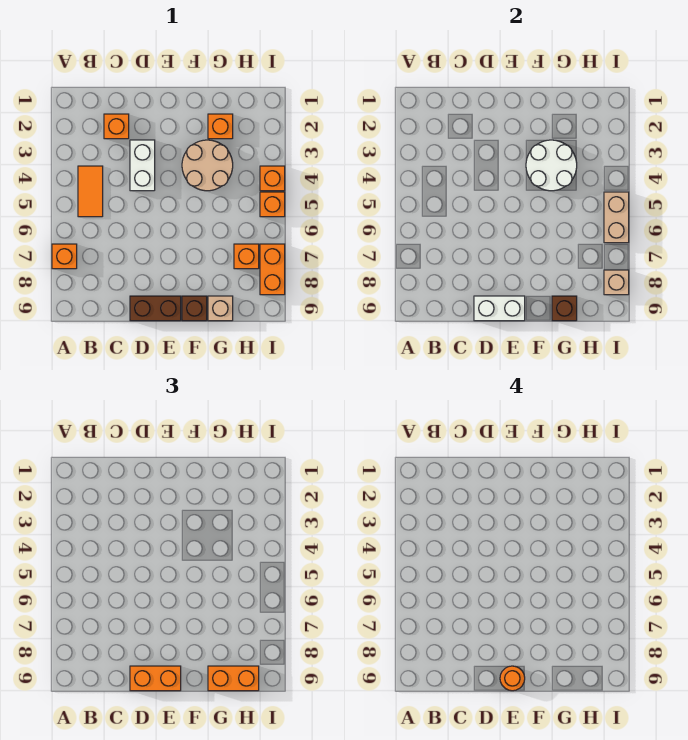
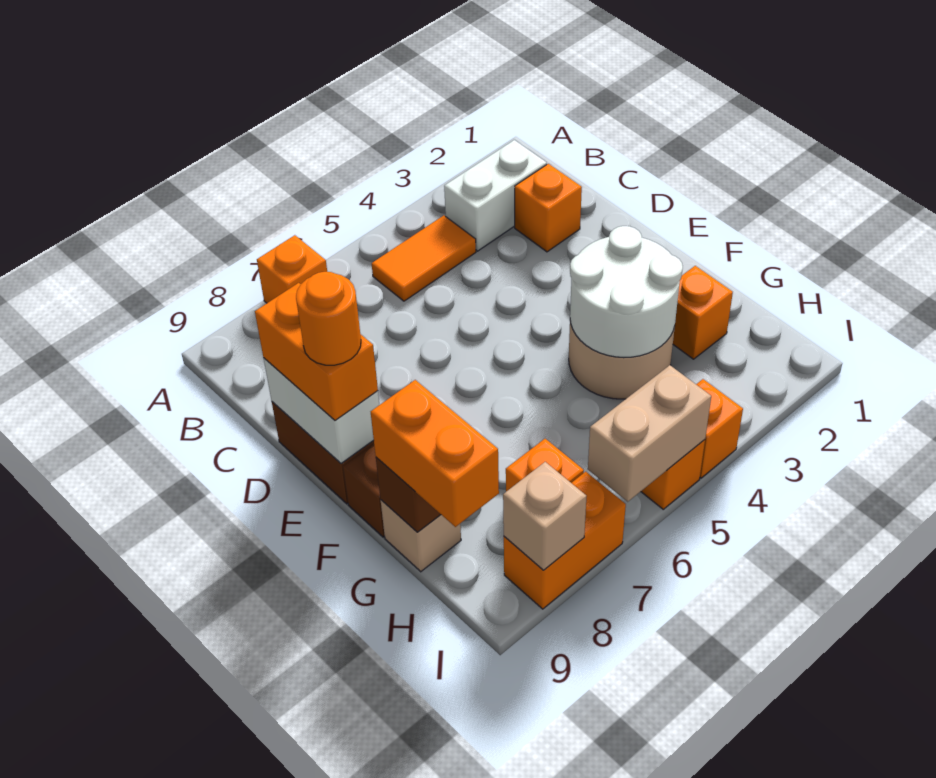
white 1x2 brick [130,140,155,191] -> white 1x2 brick moved to [444,140,547,251]

